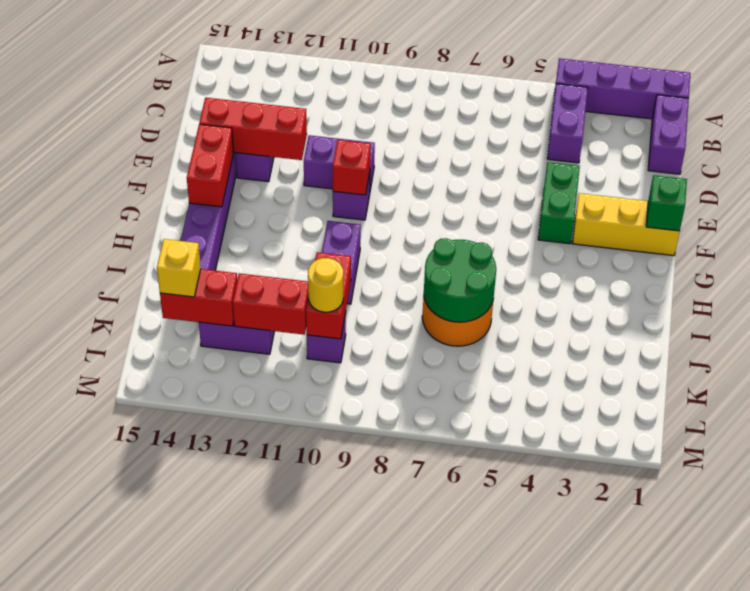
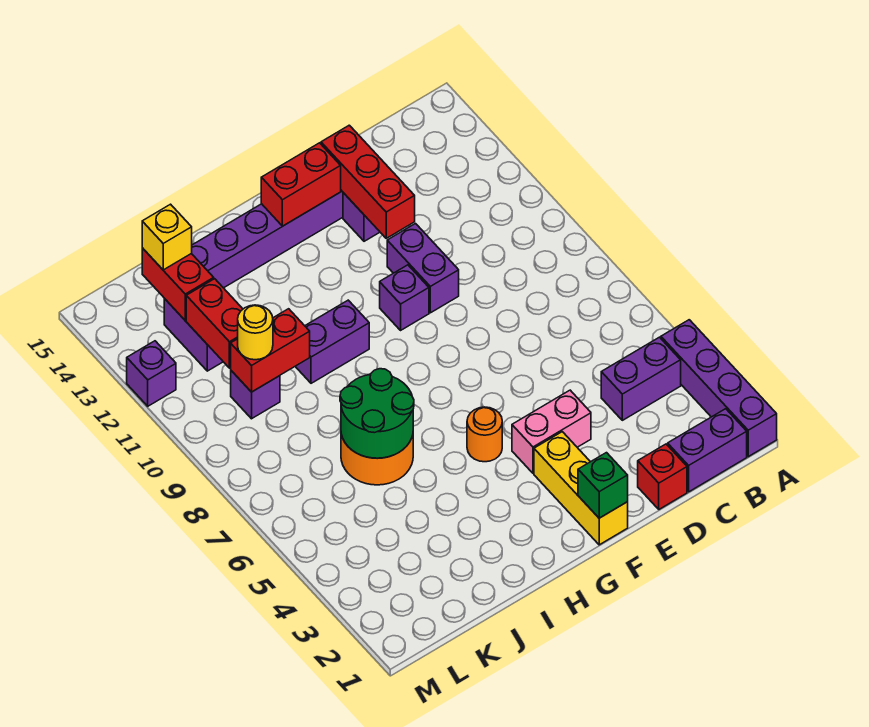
green 1x2 brick [538,162,580,244] -> pink 1x2 brick [512,390,591,473]
red 1x1 brick [333,140,371,195] -> red 1x1 brick moved to [638,444,687,509]
none -> orange 1x1 round brick [467,407,502,462]
none -> purple 1x1 brick [127,341,176,406]

